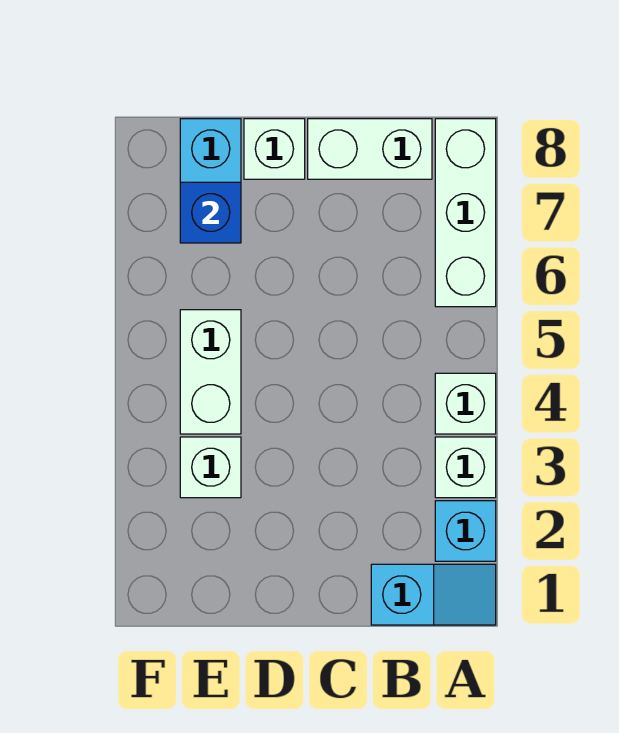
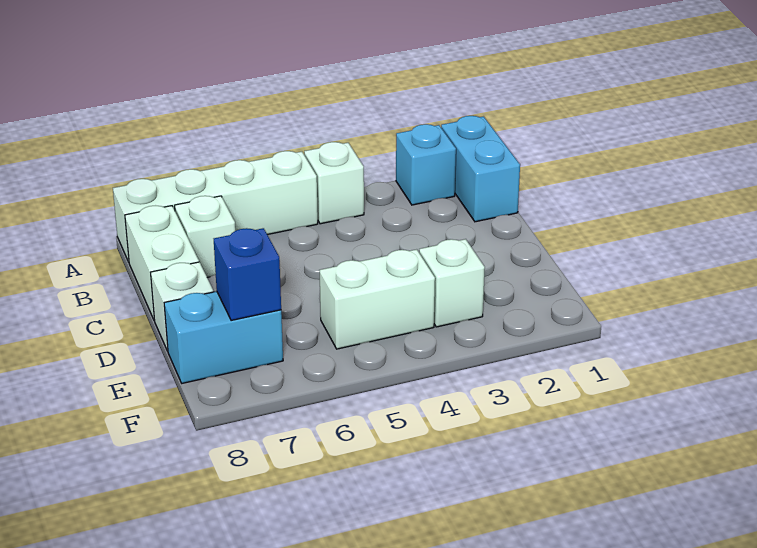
cyan 1x2 slope [371,564,496,625] -> cyan 1x2 brick [441,116,520,222]
white 1x1 brick [435,437,496,498] -> white 1x1 brick moved to [175,196,235,277]
white 1x3 brick [435,119,496,307] -> white 1x4 brick [113,151,318,262]

